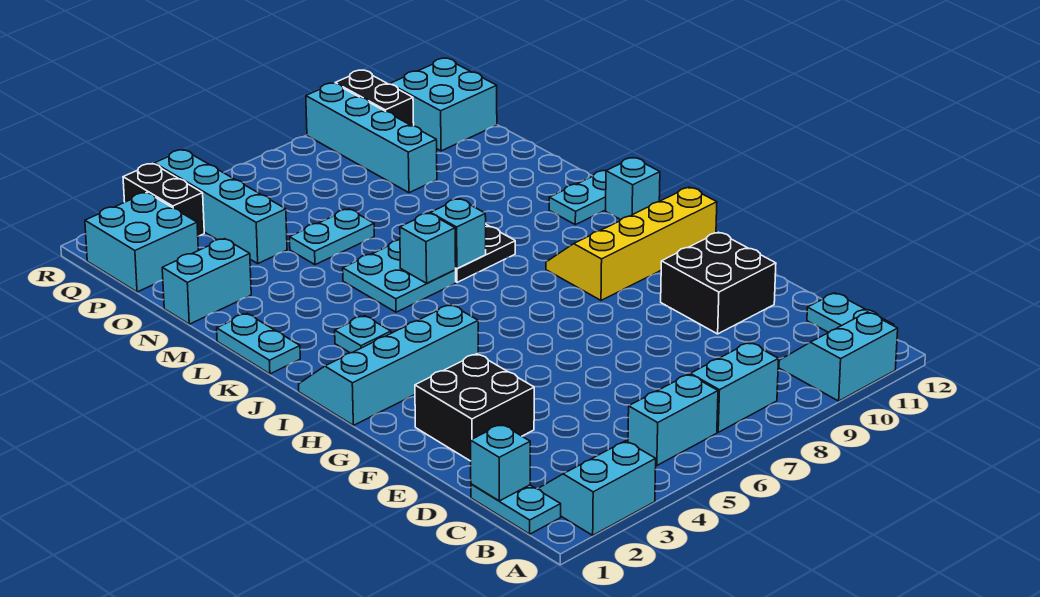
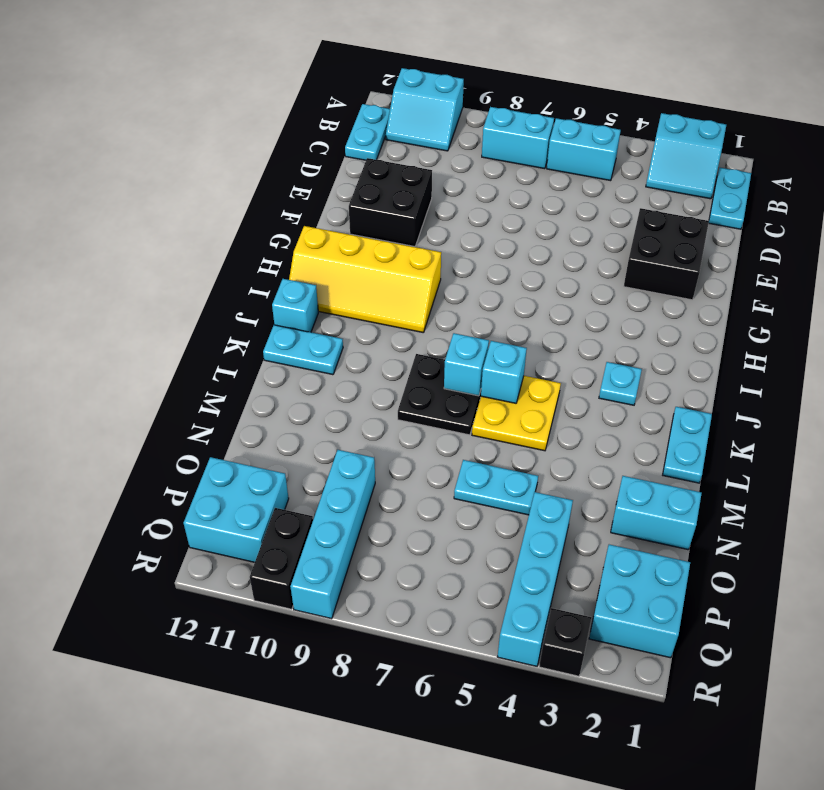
cyan 1x1 brick [471,424,530,501] -> none
cyan 2x4 slope [299,304,478,425] -> none
cyan 2x2 plate [343,240,456,312] -> yellow 2x2 plate [472,376,561,451]
black 1x2 brick [123,164,204,236] -> black 1x1 brick [539,608,592,676]

